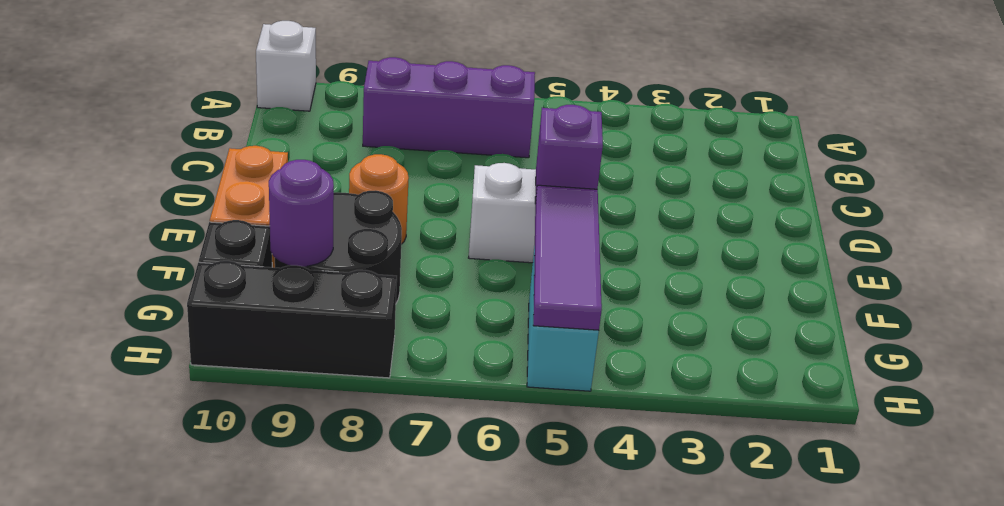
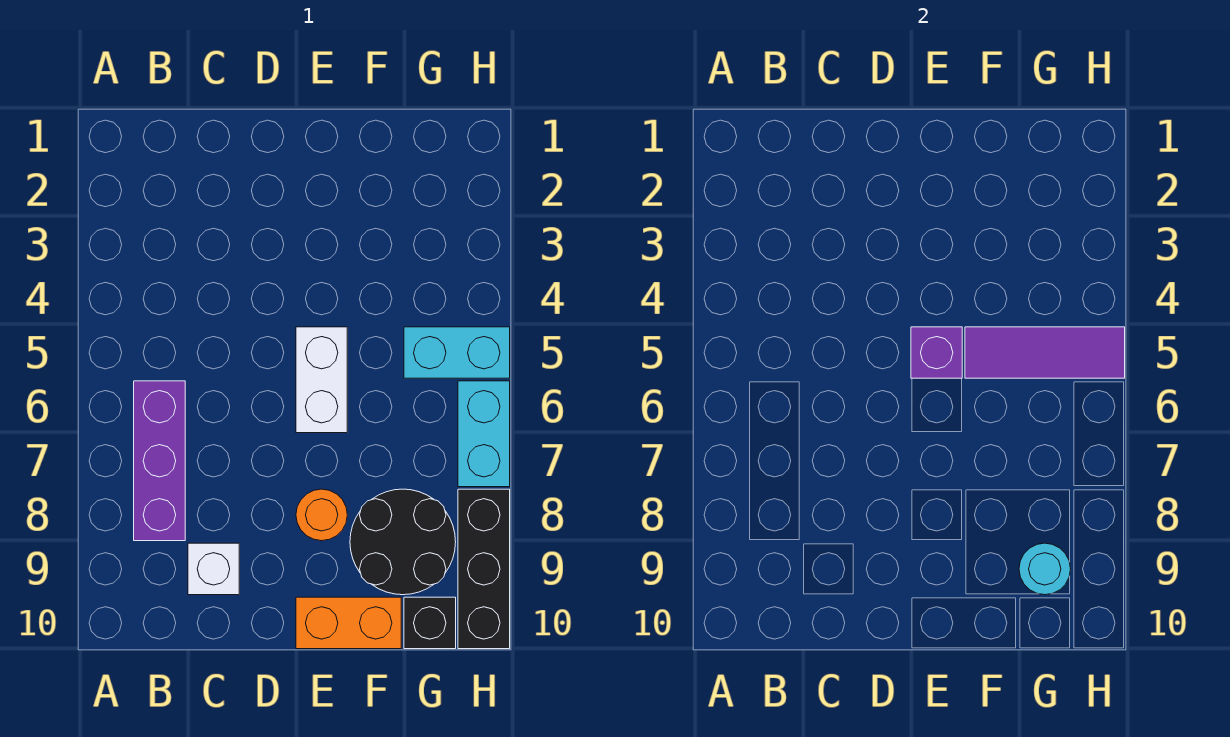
white 1x1 brick [256,21,316,111] -> white 1x1 brick moved to [188,543,239,595]
purple 1x1 round brick [269,160,334,266] -> cyan 1x1 round brick [1019,543,1070,595]
none -> cyan 1x2 brick [458,381,510,487]

